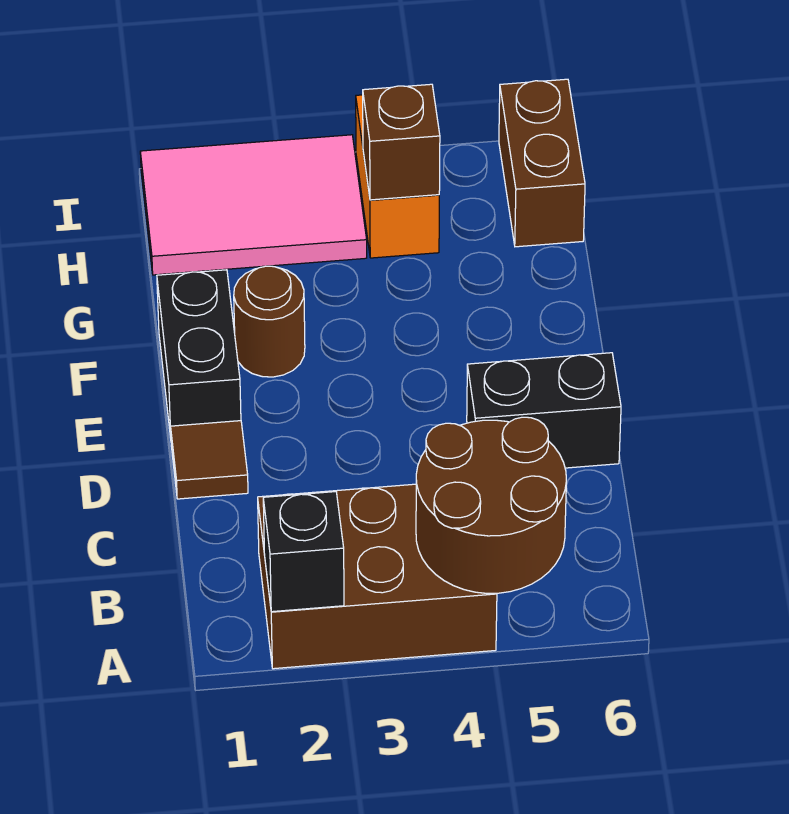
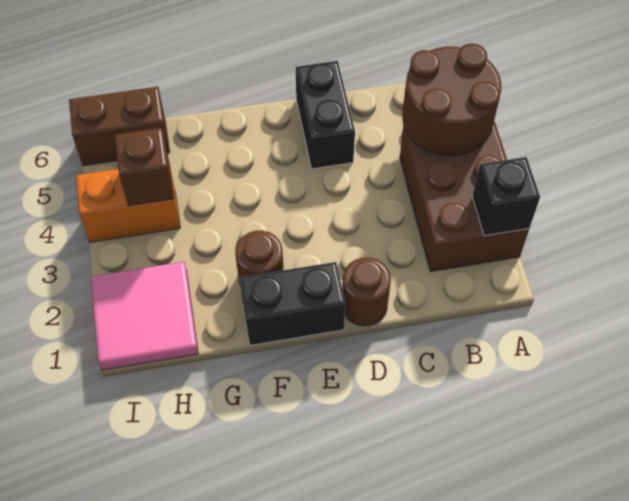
brown 1x1 tile [171,421,248,499] -> brown 1x1 round brick [342,258,391,326]
pink 2x3 tile [140,135,367,275] -> pink 2x2 tile [90,262,198,370]

